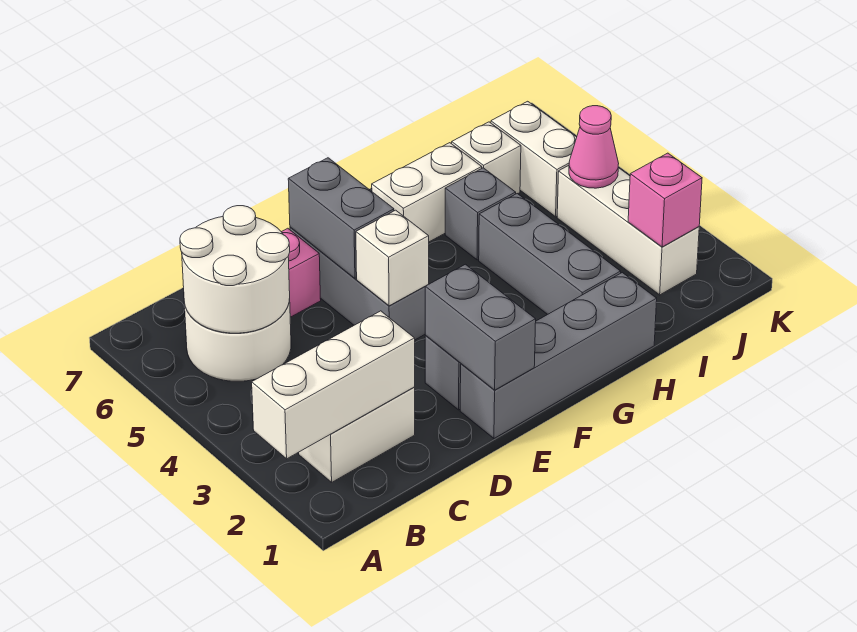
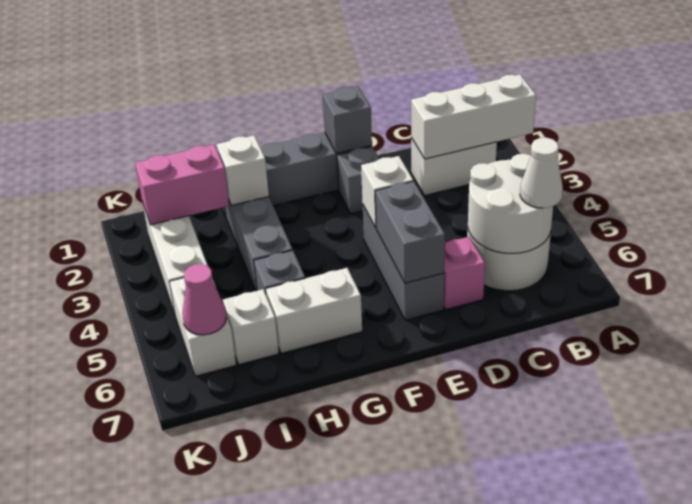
none -> white 1x1 cone [520,138,563,208]
grey 1x2 brick [425,264,536,390] -> grey 1x1 brick [323,86,372,153]
none -> white 1x1 brick [217,136,269,205]
pink 1x1 brick [628,153,702,247] -> pink 1x2 brick [135,145,229,225]
pink 1x1 cone [569,106,619,188] -> pink 1x1 cone moved to [182,264,226,335]

